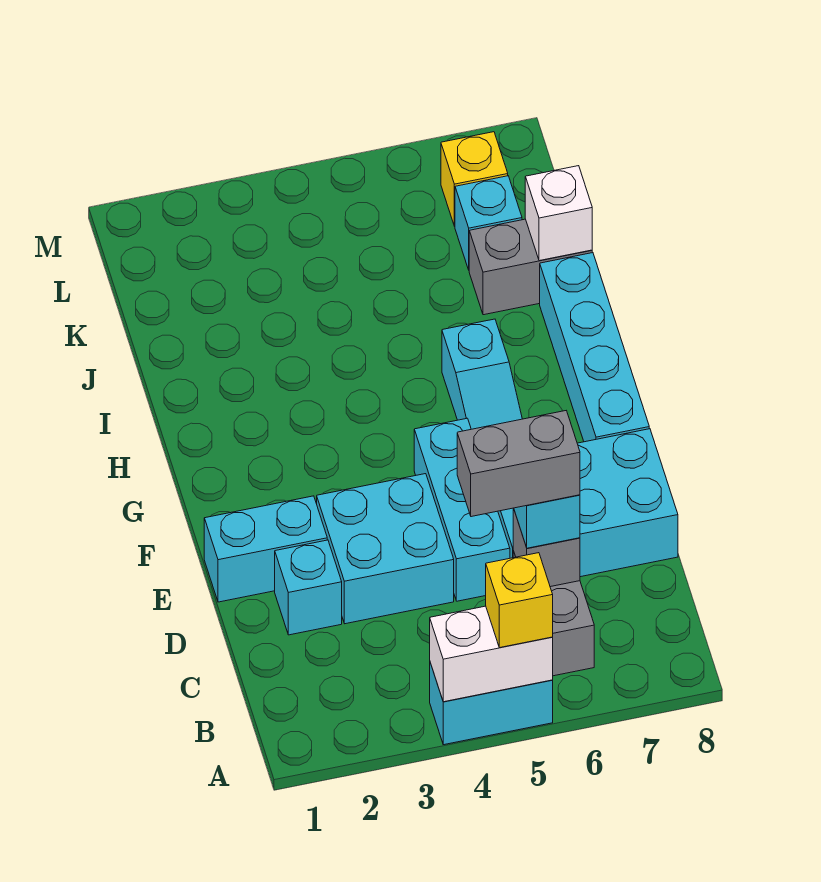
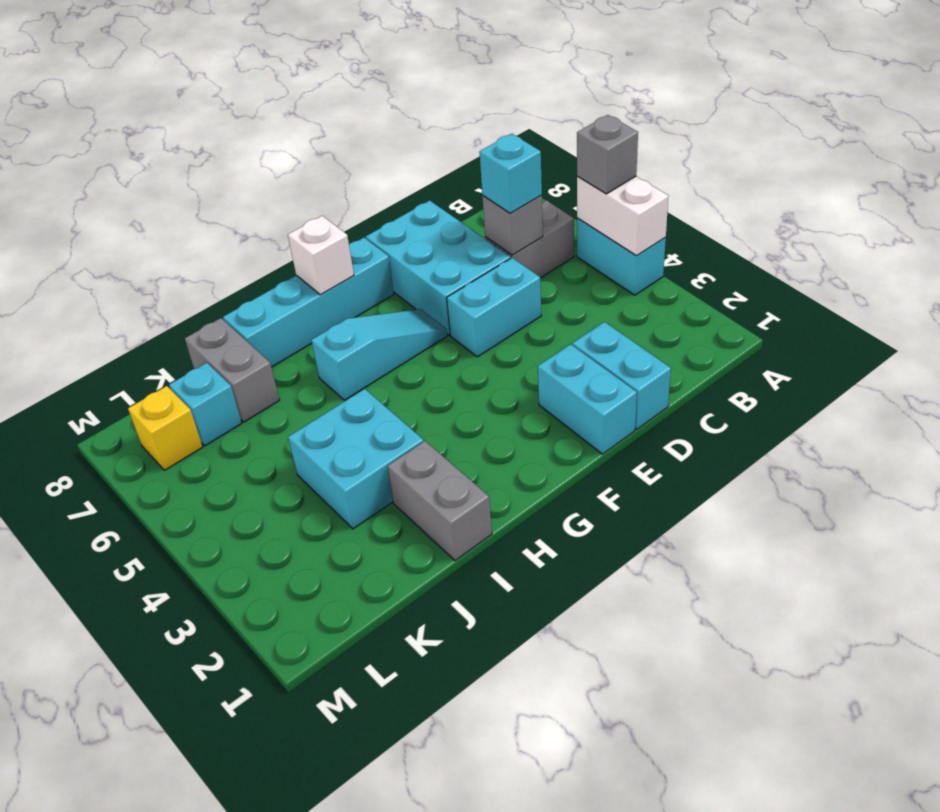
yellow 1x1 brick [486,553,553,648] -> grey 1x1 brick [577,115,638,194]
grey 1x2 brick [457,411,580,517] -> grey 1x2 brick moved to [387,441,492,561]
cyan 1x1 brick [275,540,342,635] -> cyan 1x2 brick [572,322,671,430]
cyan 2x2 brick [317,474,454,624] -> cyan 2x2 brick moved to [288,389,424,529]
cyan 1x3 brick [414,418,510,601] -> cyan 1x2 brick [447,258,541,357]
white 1x1 brick [525,166,592,261] -> white 1x1 brick moved to [288,216,354,295]

